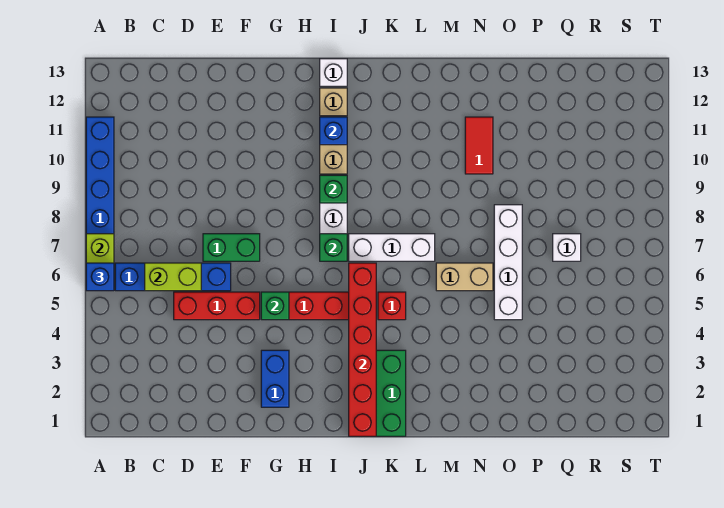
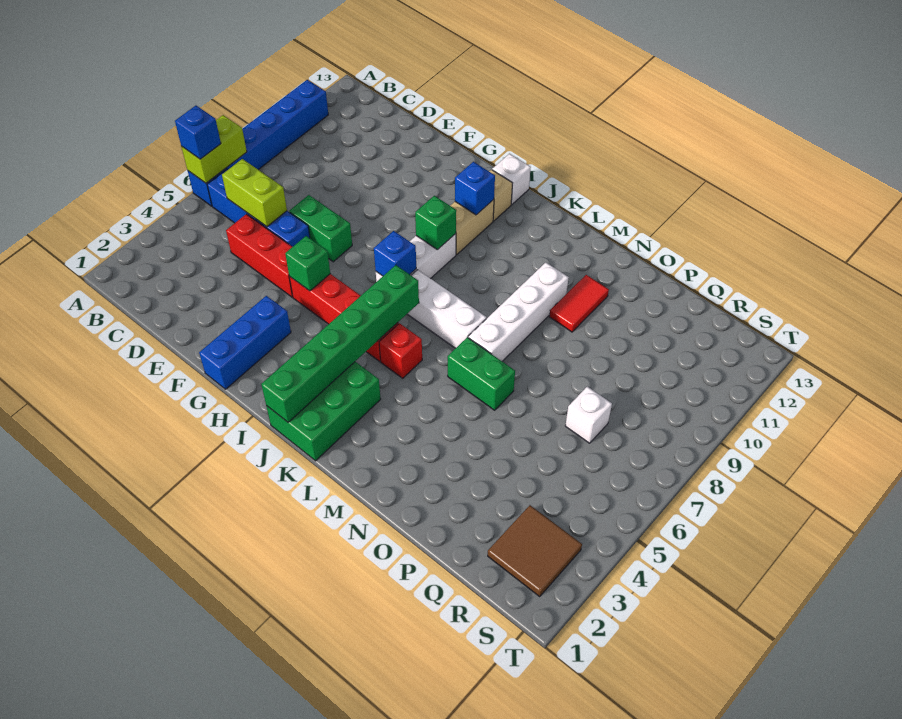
blue 1x2 brick [261,350,289,407] -> blue 1x3 brick [199,296,291,389]
green 1x1 brick [320,234,347,261] -> blue 1x1 brick [374,231,416,276]
red 1x6 brick [349,263,376,436] -> green 1x6 brick [261,265,419,422]
tan 1x2 brick [436,263,493,291] -> green 1x2 brick [448,337,515,410]
white 1x4 brick [494,205,522,320] -> white 1x4 brick moved to [468,262,569,361]
none -> brown 2x2 tile [488,505,582,596]

